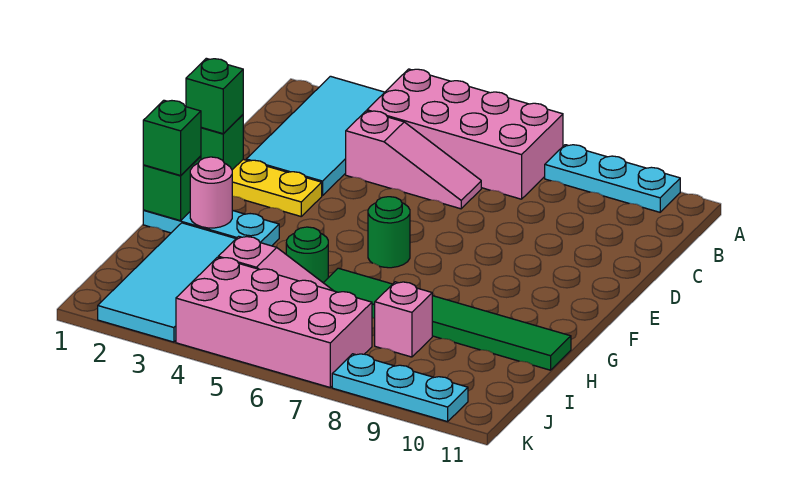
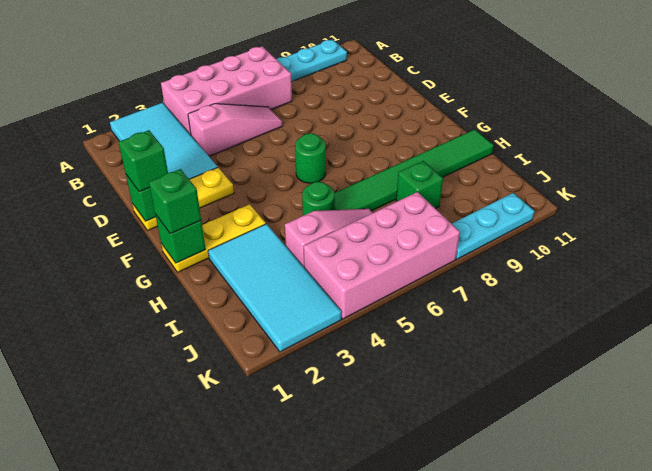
cyan 1x3 plate [143,210,279,246] -> yellow 1x3 plate [161,204,266,272]
pink 1x1 round brick [190,157,232,228] -> none
pink 1x1 brick [375,282,433,357] -> green 1x1 brick [396,161,443,209]

